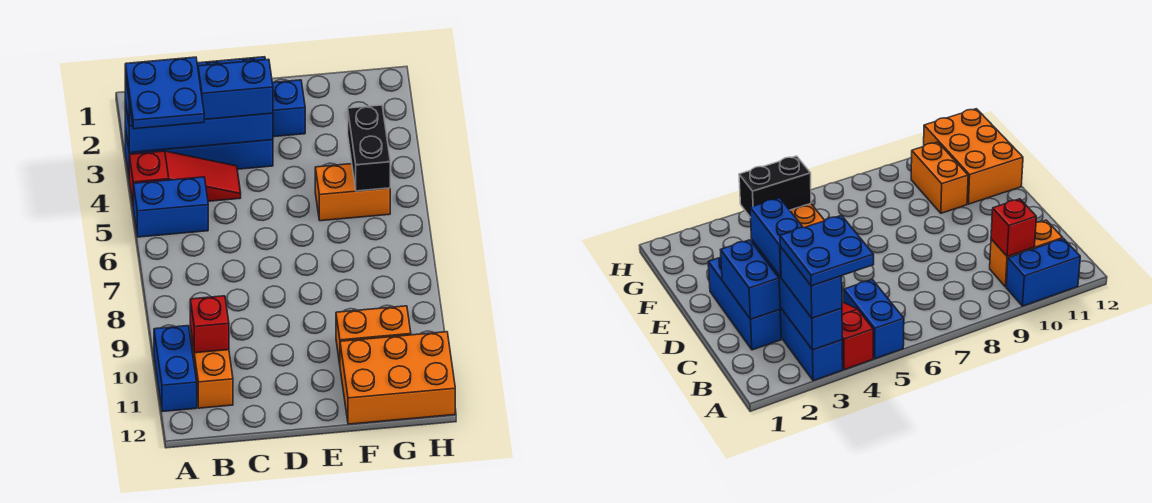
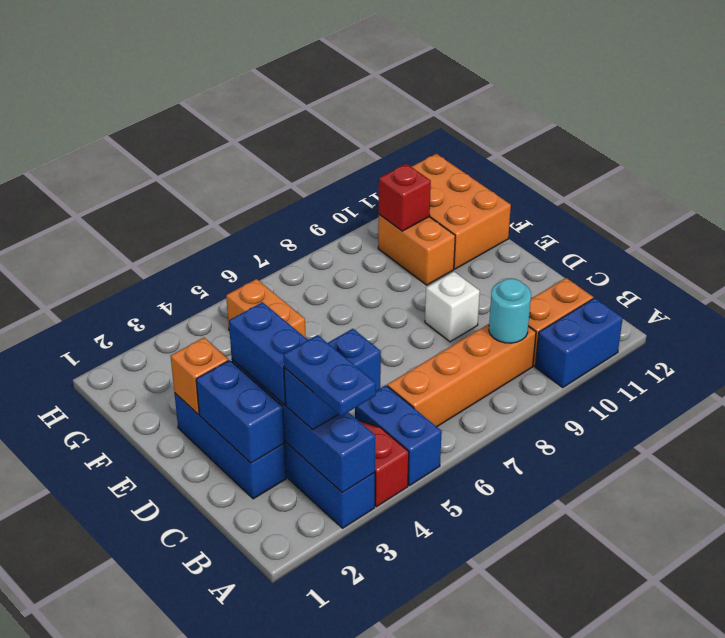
blue 1x2 brick [780,247,842,318] -> blue 1x2 brick turned to [284,329,381,430]
blue 2x2 plate [125,57,205,129] -> blue 1x2 plate [283,335,376,416]
none -> orange 1x4 brick [387,324,536,427]
none -> cyan 1x1 round brick [489,279,531,343]
red 1x1 brick [190,296,229,353] -> red 1x1 brick moved to [379,164,431,231]
none -> white 1x1 brick [425,272,480,342]
none -> orange 1x1 brick [171,338,229,414]
black 1x2 brick [348,105,390,191] -> none

